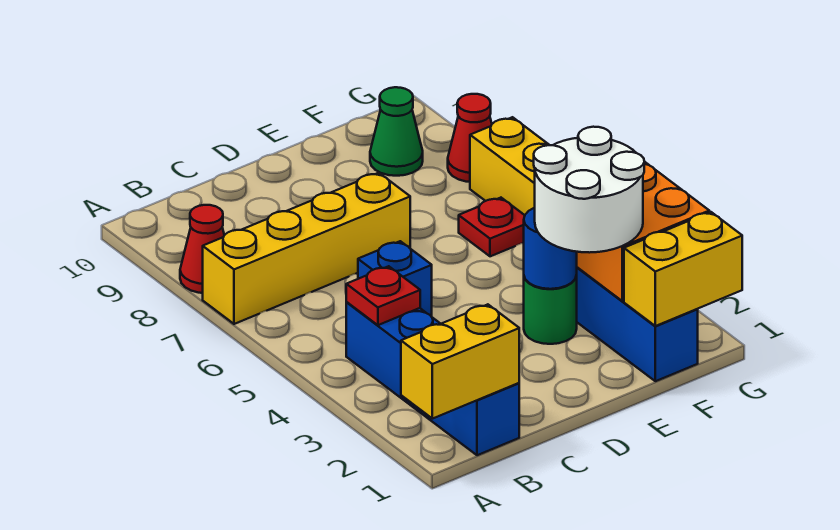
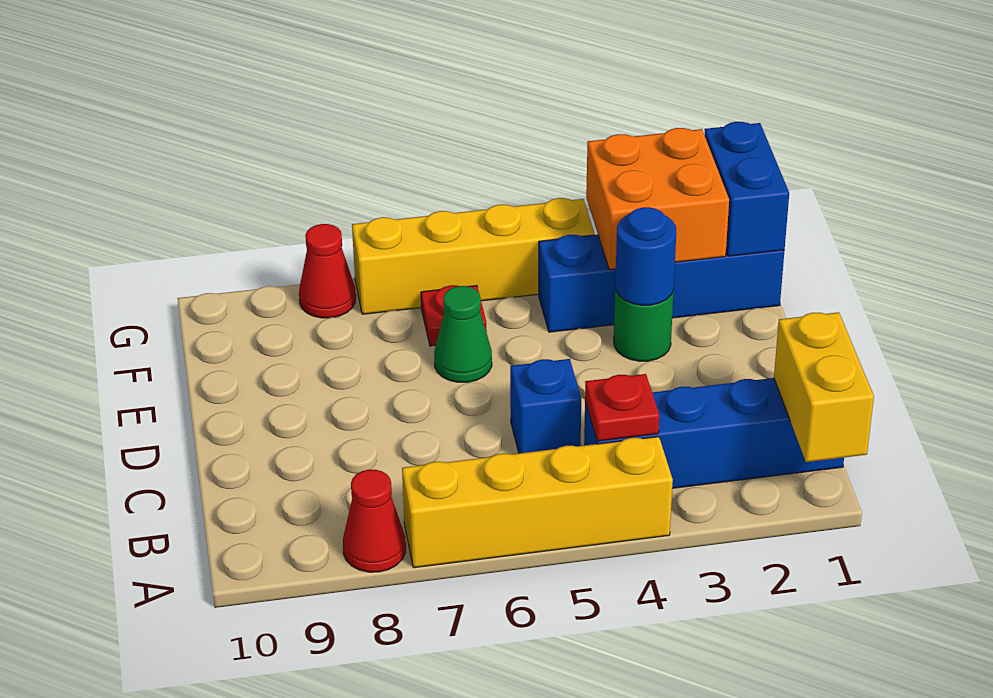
yellow 1x4 brick [203,173,410,324] -> yellow 1x4 brick turned to [402,437,673,568]
white 2x2 round brick [534,127,644,253] -> none
yellow 1x2 brick [624,212,742,326] -> blue 1x2 brick [705,122,789,256]
green 1x1 cone [370,87,423,176] -> green 1x1 cone moved to [434,286,492,382]

